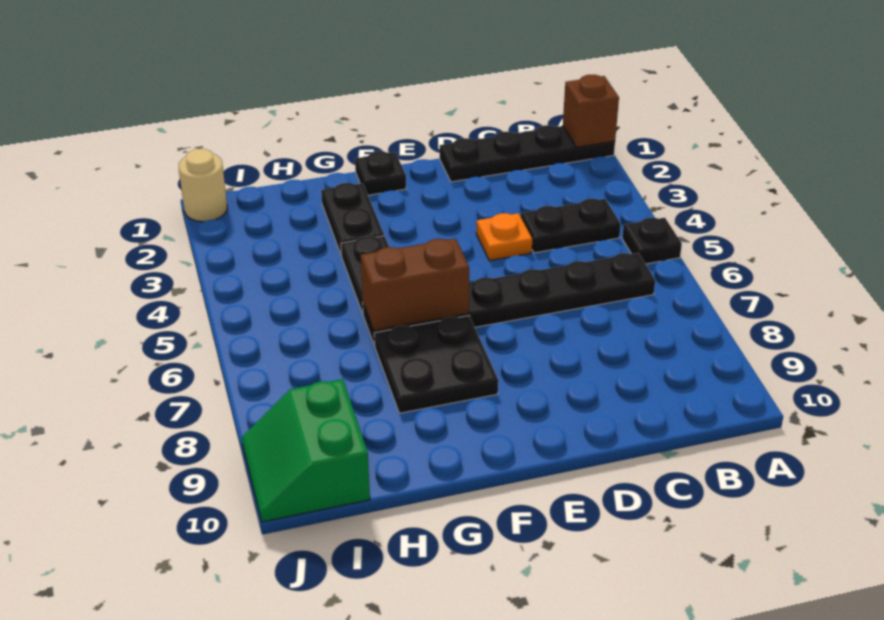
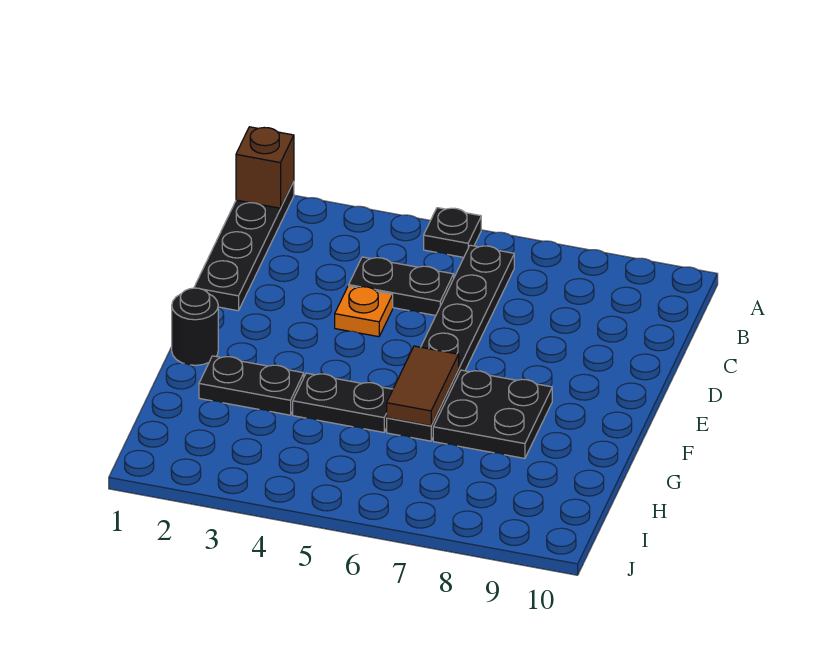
black 1x2 plate [521,198,621,253] -> black 1x2 plate turned to [349,257,454,316]
black 1x1 plate [355,151,406,195] -> black 1x1 round brick [172,288,218,365]
brown 1x2 brick [361,238,469,331] -> brown 1x2 tile [387,346,459,426]
green 2x2 slope [242,379,370,522] -> none
tan 1x1 round brick [179,149,227,222] -> none

